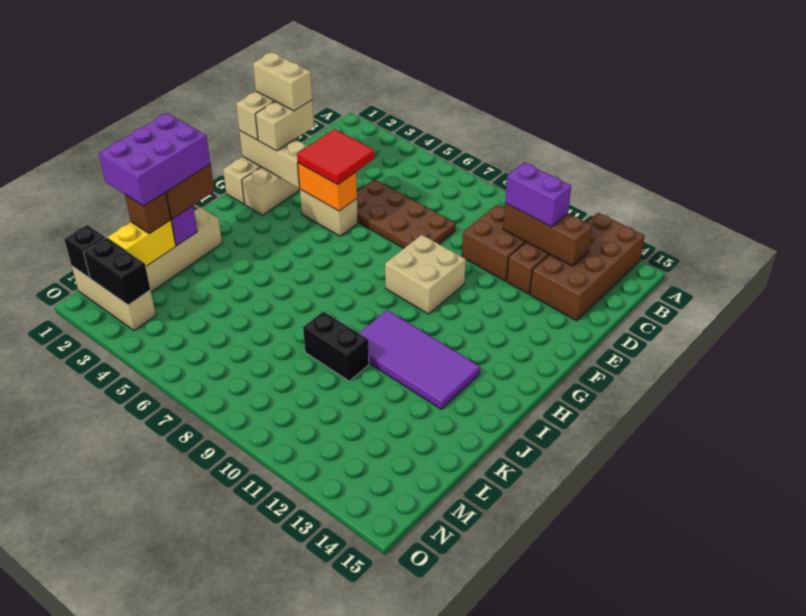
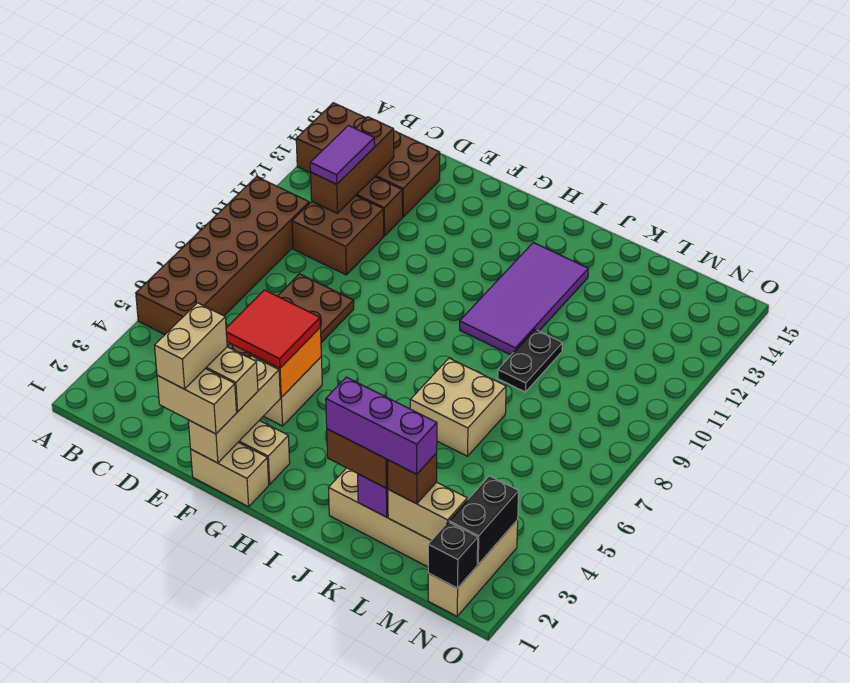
none -> brown 2x6 brick [136,177,309,335]
purple 1x2 brick [505,162,571,227] -> purple 1x2 tile [310,125,375,184]
tan 2x2 brick [385,235,466,314] -> tan 2x2 brick moved to [410,358,506,456]
purple 2x3 brick [99,113,210,206] -> purple 1x3 brick [326,377,437,474]
black 1x2 brick [303,312,369,381] -> black 1x2 plate [498,330,562,392]
yellow 1x2 brick [108,220,176,266] -> tan 1x2 brick [388,482,467,540]

